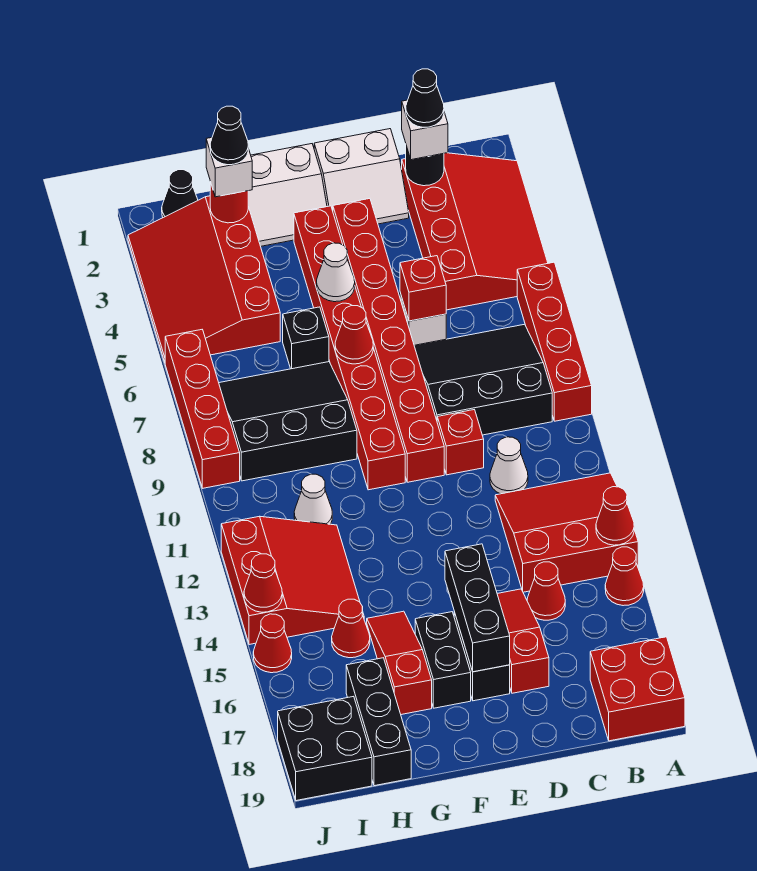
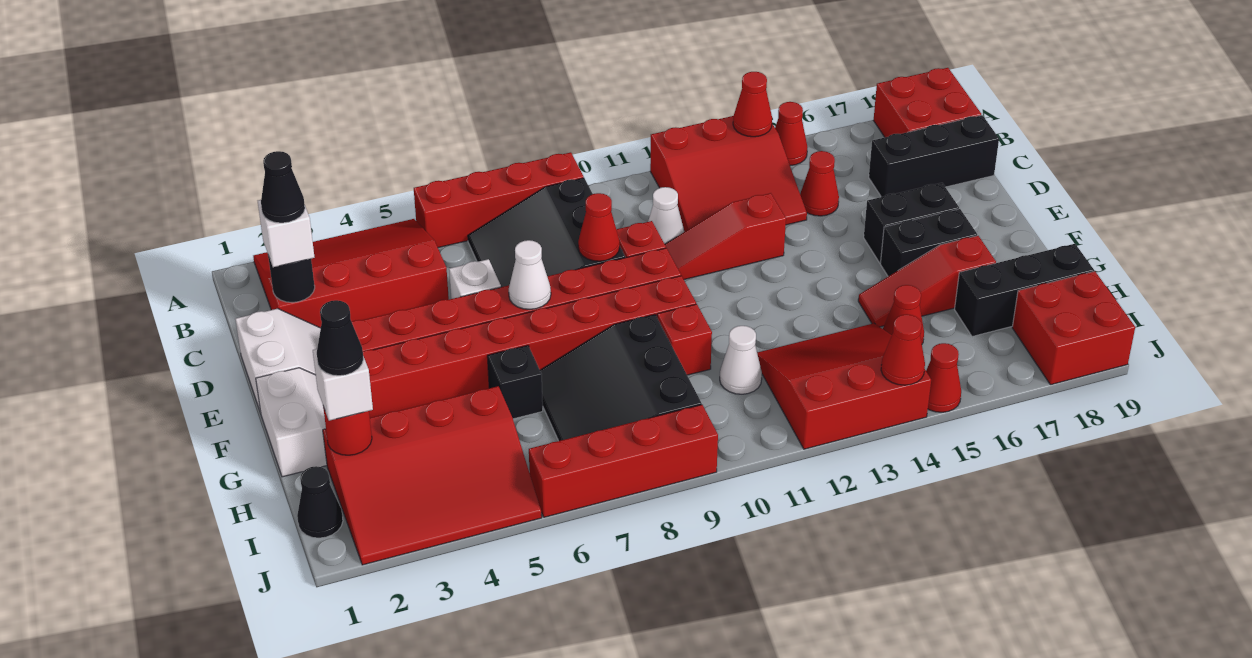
red 3x3 slope [495,473,638,592] -> red 3x3 slope turned to [650,116,807,232]
red 1x1 brick [400,256,446,321] -> red 1x1 brick moved to [657,304,712,375]
red 1x3 slope [497,589,549,693] -> red 1x3 slope moved to [665,193,786,280]
black 1x3 brick [445,544,510,672] -> black 1x3 brick moved to [869,115,999,197]
white 1x1 cone [317,243,355,302] -> white 1x1 cone moved to [509,240,551,309]
red 1x1 cone [335,306,373,364] -> red 1x1 cone moved to [578,193,620,261]
black 2x2 brick [278,696,372,801] -> red 2x2 brick [1012,271,1135,385]

